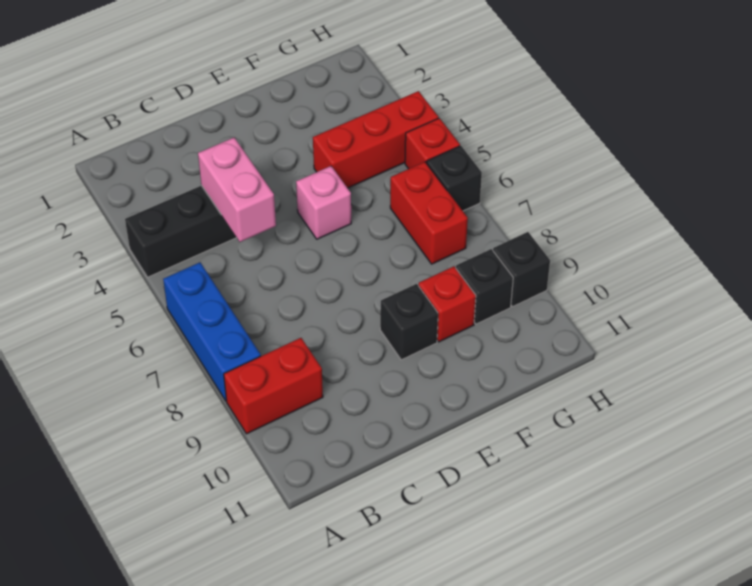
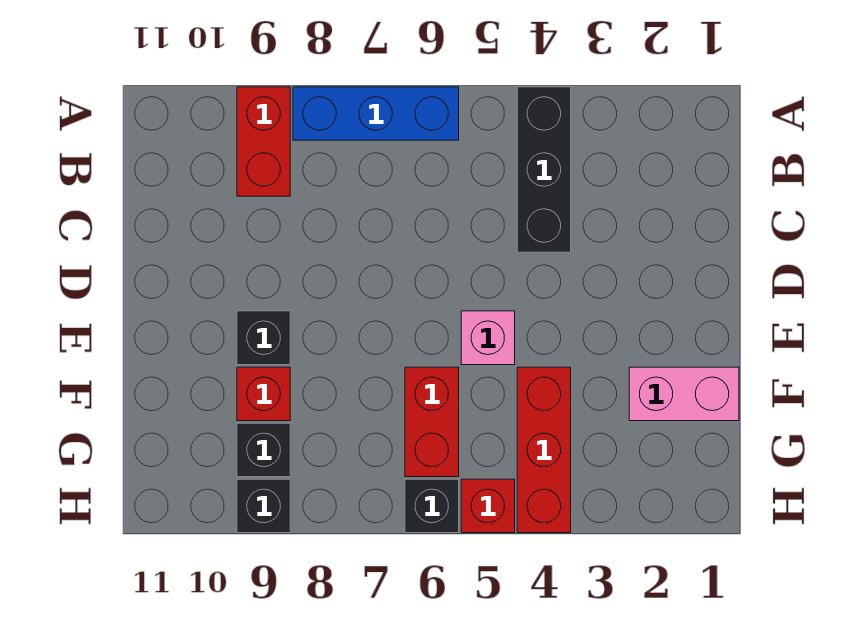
pink 1x2 brick [198,138,276,242] -> pink 1x2 brick moved to [629,367,739,421]
red 1x2 brick [390,162,468,264] -> red 1x2 brick turned to [405,367,459,477]

